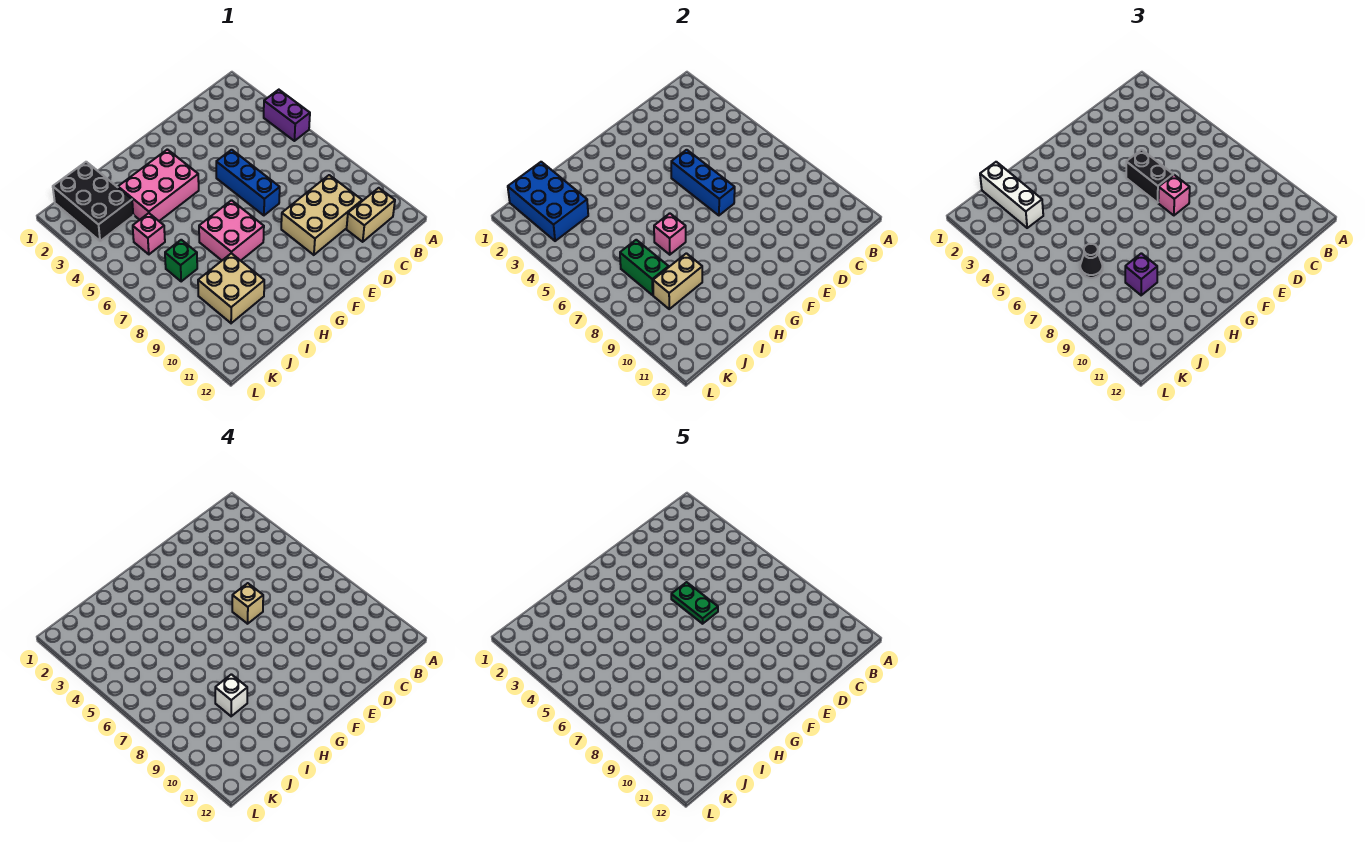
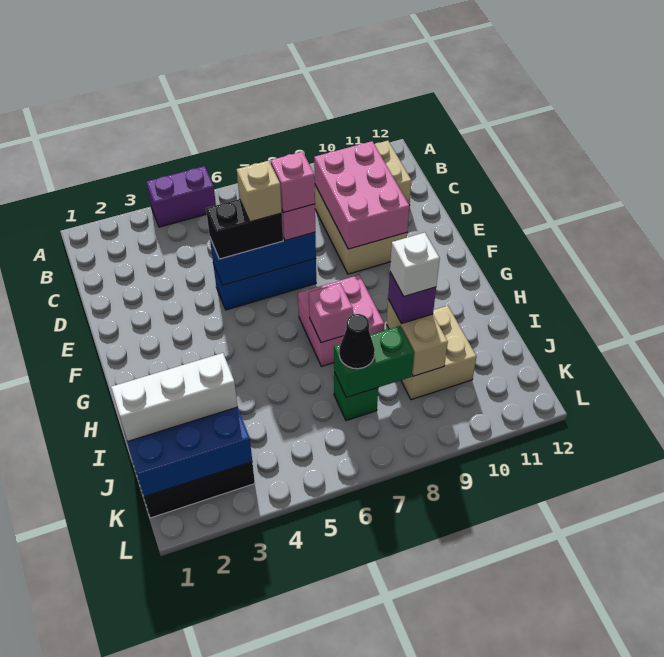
green 1x2 plate [671,582,718,624] -> none
pink 2x3 brick [118,149,199,221] -> pink 2x3 brick moved to [314,141,409,249]
pink 1x1 brick [133,213,165,254] -> pink 1x1 brick moved to [271,152,315,213]

